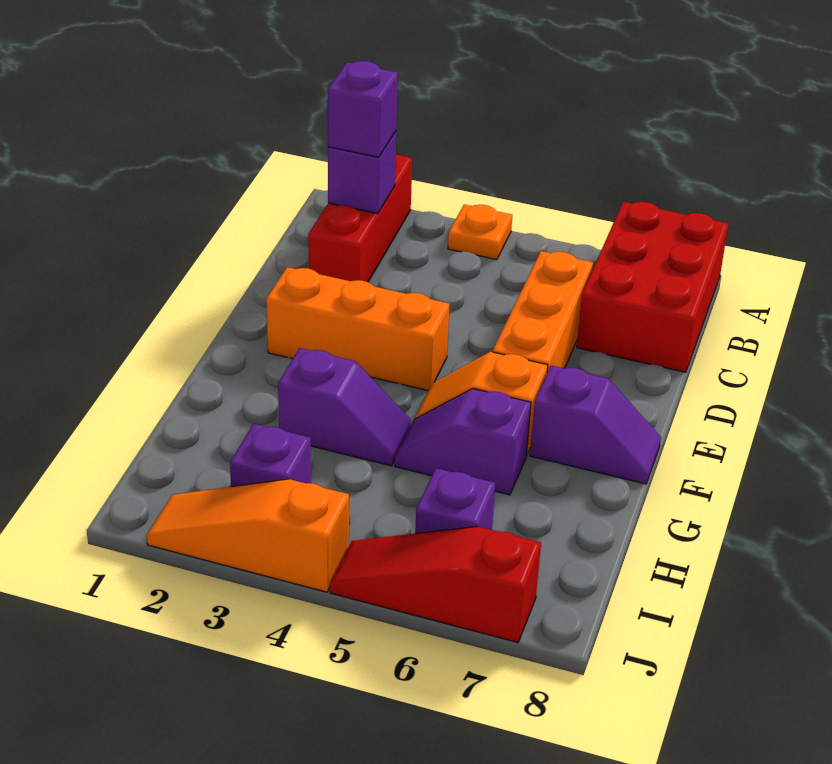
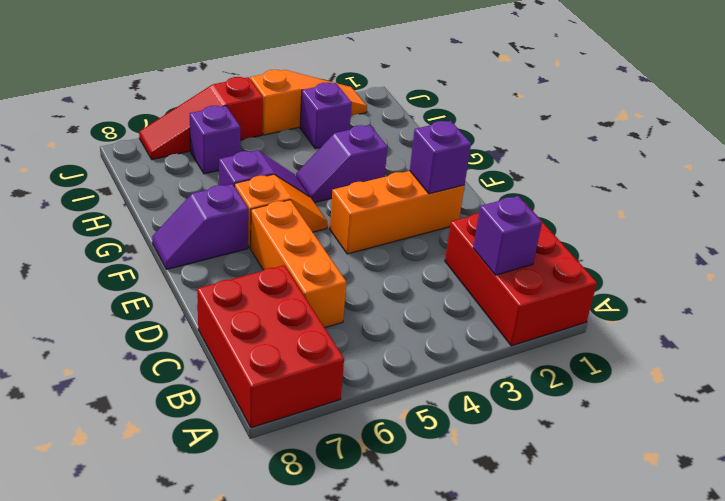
red 1x3 brick [308,154,412,282] -> red 2x3 brick [445,202,597,346]
orange 1x1 plate [448,204,512,260] -> none
purple 1x1 brick [328,61,398,157] -> purple 1x1 brick moved to [410,121,471,194]
red 1x3 slope [330,526,541,642] -> red 1x3 slope turned to [139,77,263,160]

